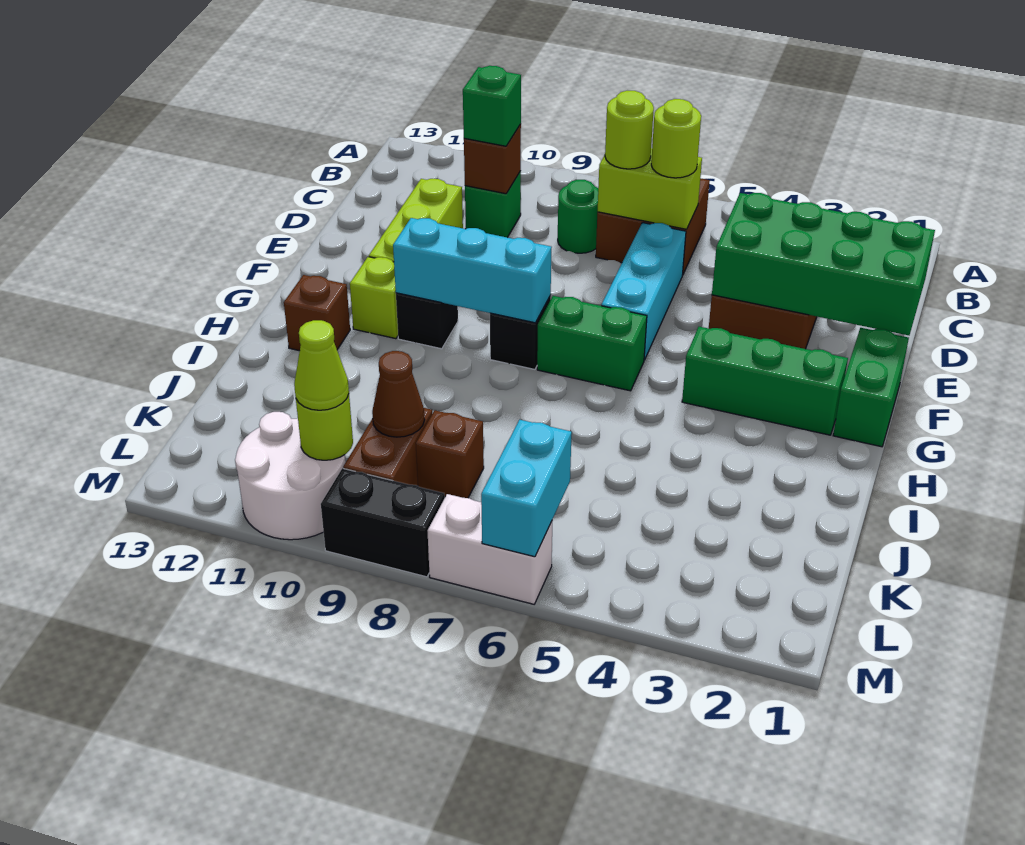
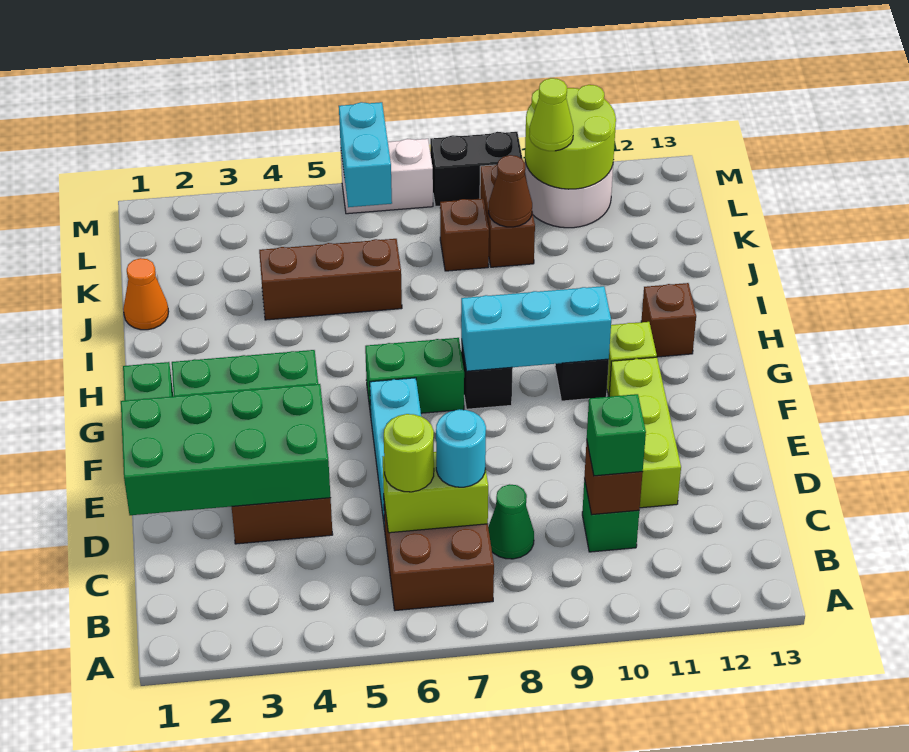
lime 1x1 round brick [605,91,654,169] -> cyan 1x1 round brick [436,409,486,487]
green 1x1 round brick [558,180,598,253] -> green 1x1 cone [488,484,534,559]
none -> orange 1x1 cone [123,258,169,330]
none -> brown 1x3 brick [259,239,402,320]
lime 1x1 round brick [296,394,353,460] -> lime 2x2 round brick [525,85,616,189]

